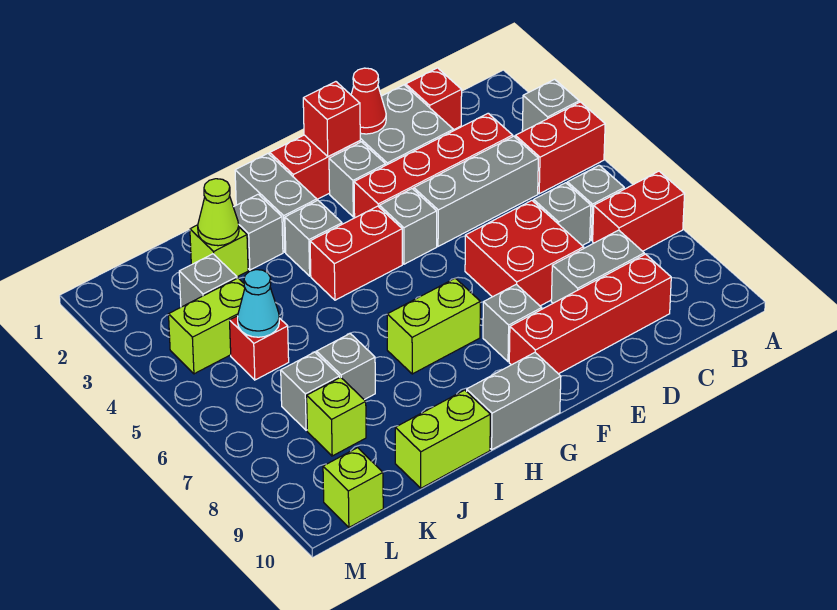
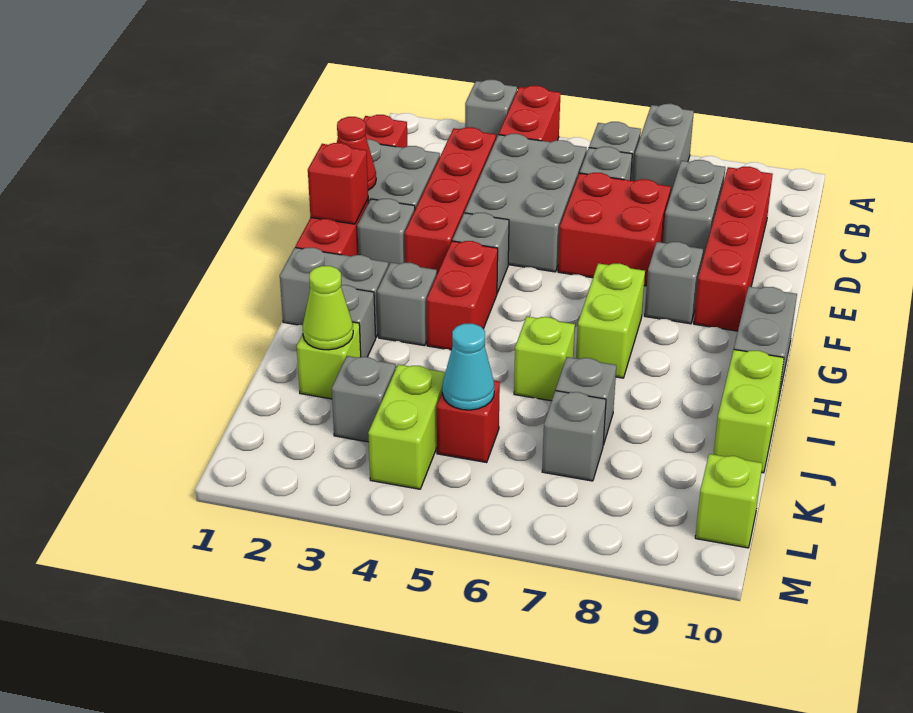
red 1x2 brick [593,171,685,251] -> grey 1x2 brick [633,104,694,195]
grey 1x3 brick [414,136,538,246] -> grey 2x3 brick [465,134,587,272]
lime 1x1 brick [307,377,366,456] -> lime 1x1 brick moved to [514,317,575,401]

